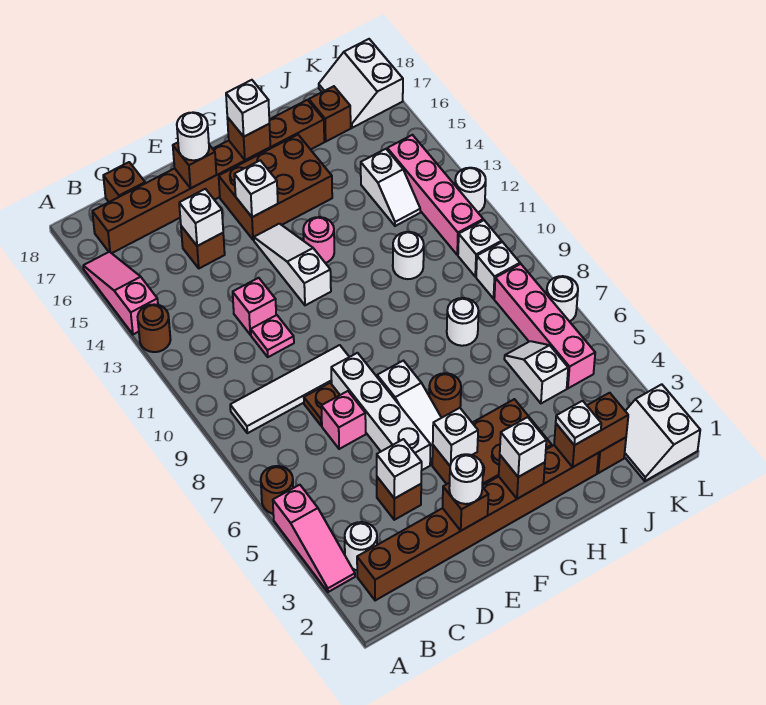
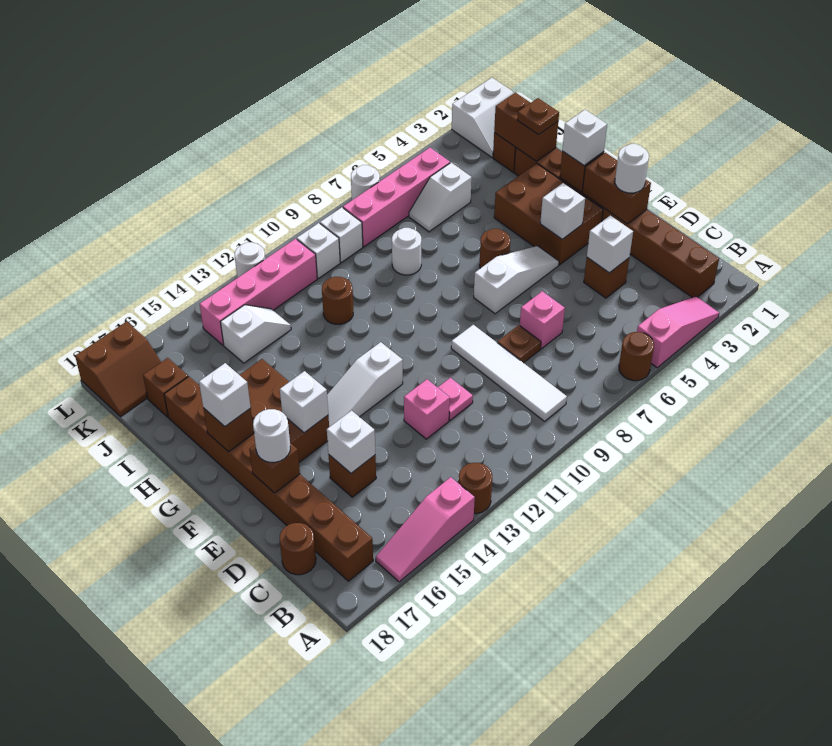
white 1x1 round brick [345,522,377,570] -> none
brown 1x1 brick [103,162,145,202] -> brown 1x1 round brick [280,523,316,575]
brown 1x1 brick [443,483,488,531] -> brown 1x2 brick [582,153,651,224]
white 1x4 brick [331,353,431,470] -> none
pink 1x1 round brick [303,217,334,263] -> none
white 1x1 plate [556,401,601,445] -> brown 1x1 plate [517,98,559,135]
white 1x1 round brick [393,232,424,279] -> brown 1x1 round brick [322,277,353,324]
white 2x2 slope [319,39,403,128] -> brown 2x2 slope [75,321,161,416]

